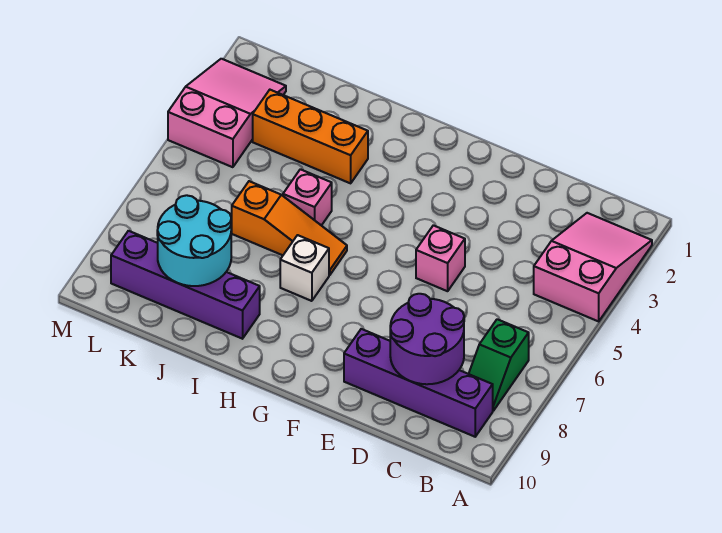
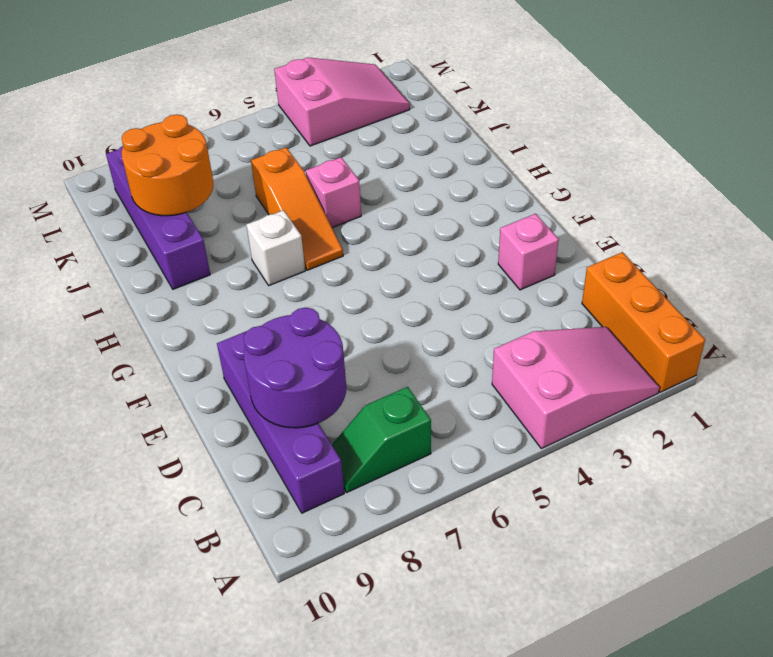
pink 1x1 brick [416,225,465,291] -> pink 1x1 brick moved to [498,214,559,290]
orange 1x3 brick [253,90,368,183] -> orange 1x3 brick moved to [582,252,705,392]
cyan 2x2 round brick [157,195,231,286] -> orange 2x2 round brick [122,114,213,216]

